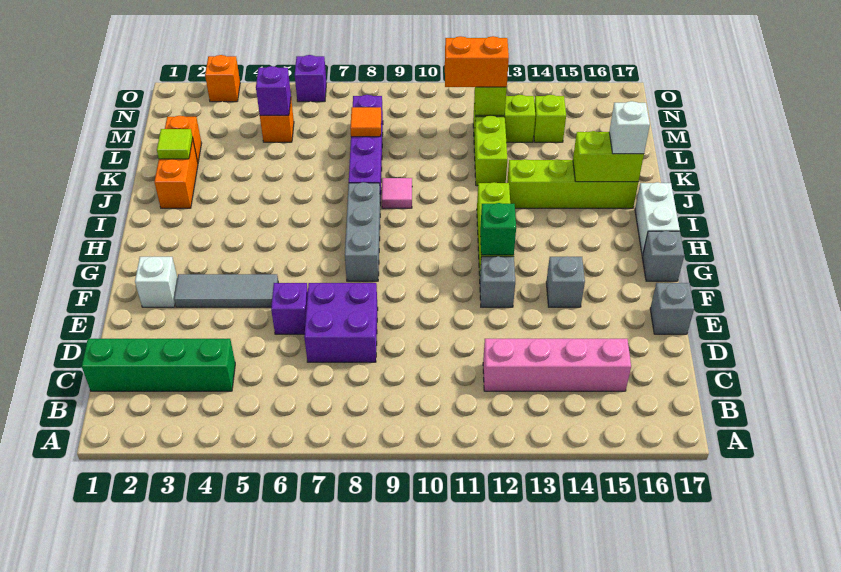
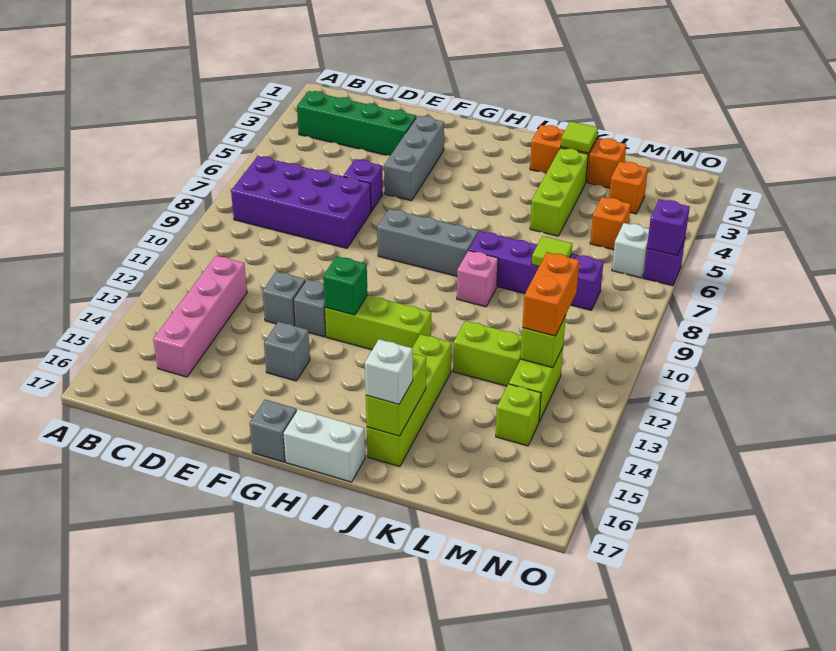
green 1x4 brick [82,339,235,391] -> green 1x4 brick turned to [297,91,416,156]
purple 2x2 brick [304,283,378,362] -> purple 2x4 brick [231,156,371,248]
grey 1x1 brick [650,283,694,334] -> grey 1x1 brick moved to [262,271,305,326]
white 1x1 brick [135,257,177,307] -> white 1x1 brick moved to [612,223,649,278]
grey 1x3 tile [174,274,278,307] -> grey 1x3 brick [384,116,444,201]
pink 1x1 tile [382,178,412,208] -> pink 1x1 brick [457,251,498,307]
none -> lime 1x3 brick [530,148,588,236]
orange 1x1 tile [350,107,381,137] -> lime 1x1 tile [532,236,572,267]
purple 1x1 brick [256,66,291,115] -> purple 1x1 brick moved to [647,199,690,256]
orange 1x1 brick [205,55,240,102] -> orange 1x1 brick moved to [609,161,648,214]

